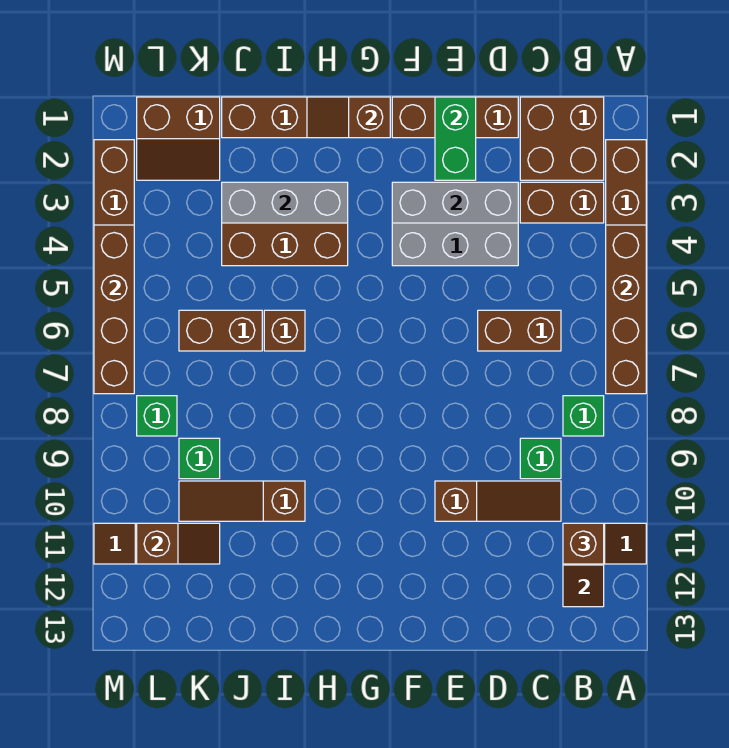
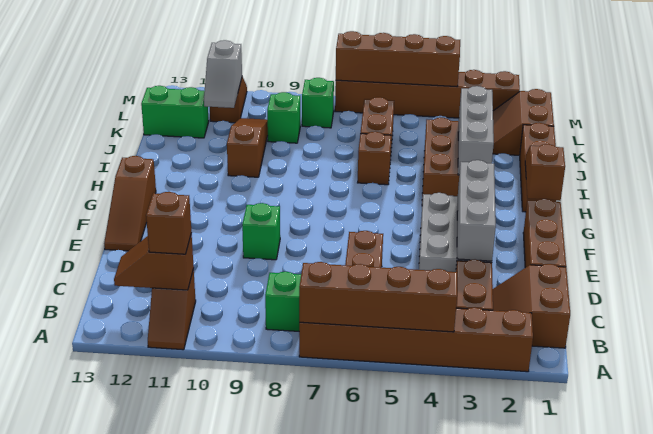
brown 2x2 brick [520,97,604,180] -> brown 2x2 slope [493,264,570,348]
green 1x1 brick [520,438,561,479] -> green 1x1 brick moved to [242,203,280,260]
brown 1x3 slope [435,481,561,521] -> brown 1x3 slope moved to [104,156,156,251]
green 1x2 brick [435,97,476,180] -> green 1x2 brick moved to [141,86,209,138]
brown 1x2 slope [137,523,220,564] -> grey 1x2 slope [204,40,242,108]

